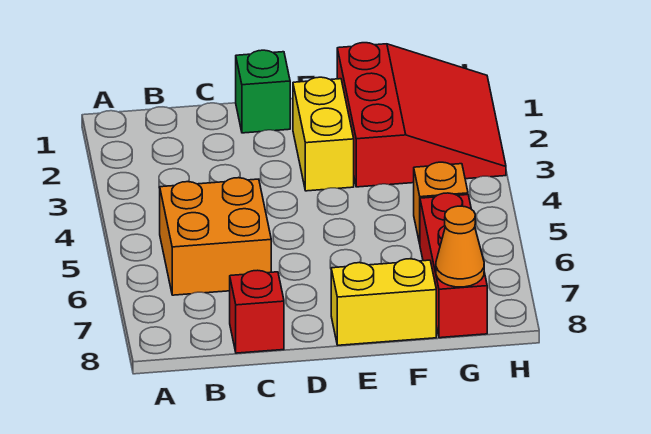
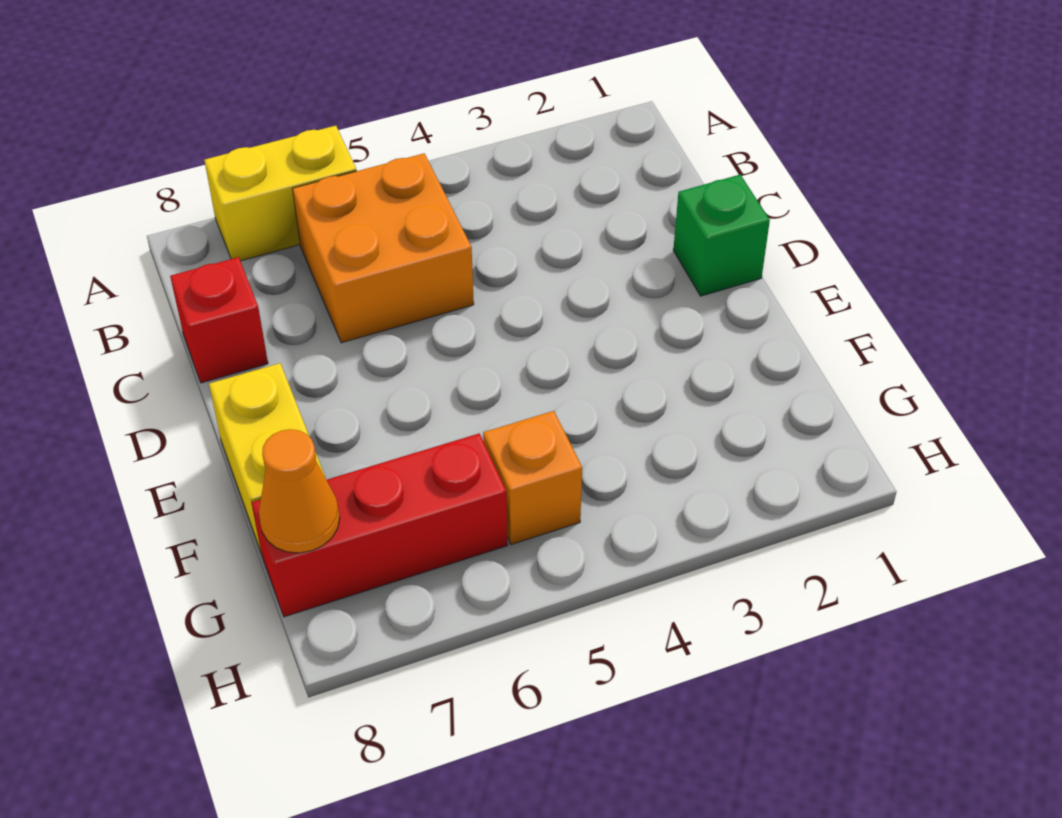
yellow 1x2 brick [293,77,354,191] -> yellow 1x2 brick moved to [204,126,357,261]
red 3x3 slope [337,43,506,187] -> none

